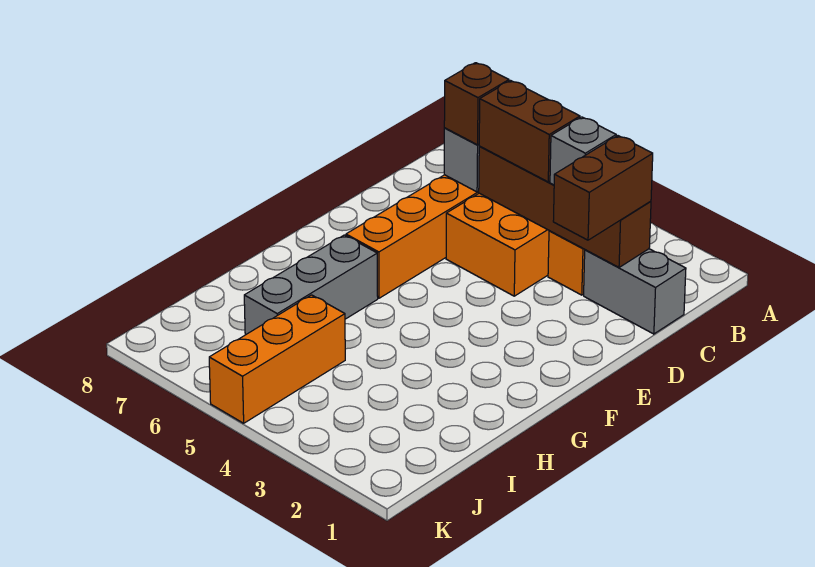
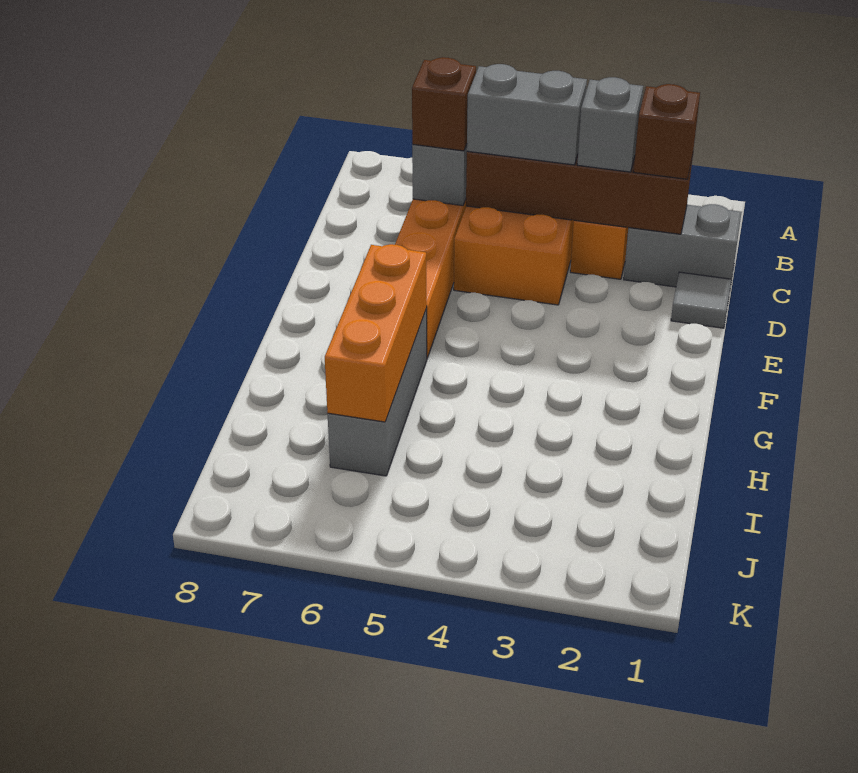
brown 1x2 brick [553,136,653,240] -> brown 1x1 brick [634,84,700,179]
brown 1x2 brick [479,81,580,182] -> grey 1x2 brick [467,64,587,165]
none -> grey 1x1 tile [671,272,731,328]
orange 1x3 brick [209,295,345,423] -> orange 1x3 brick moved to [325,244,427,422]

